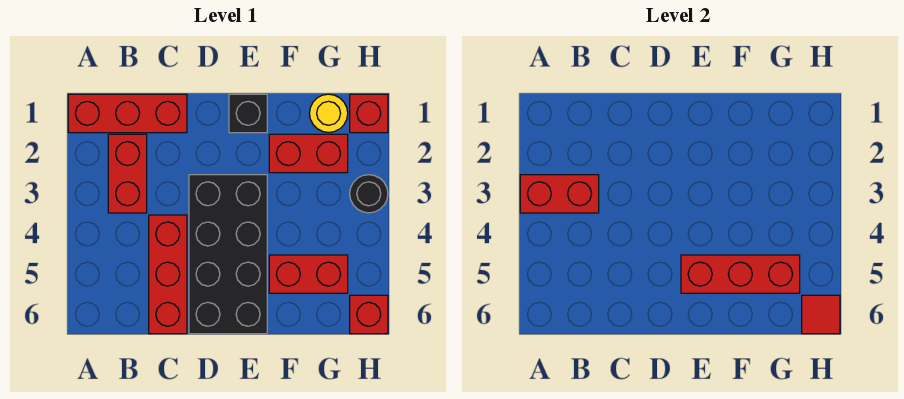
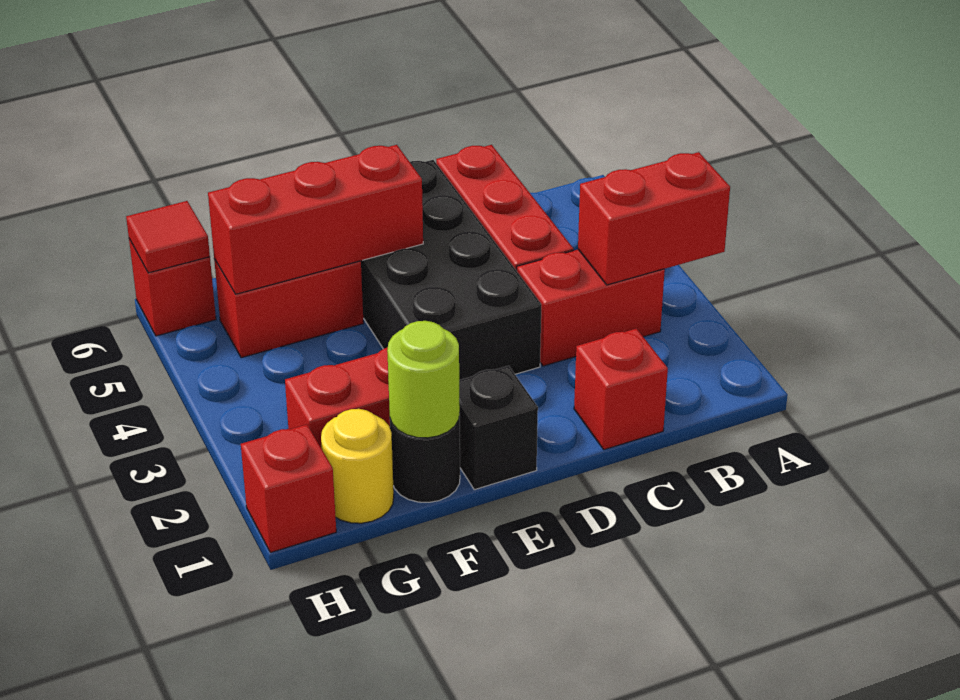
red 1x3 brick [68,94,187,133] -> red 1x1 brick [574,329,668,450]
red 1x2 brick [108,134,147,213] -> red 1x2 brick turned to [517,250,665,366]
none -> lime 1x1 round brick [387,321,460,438]
black 1x1 round brick [350,175,388,213] -> black 1x1 round brick moved to [390,414,460,502]

